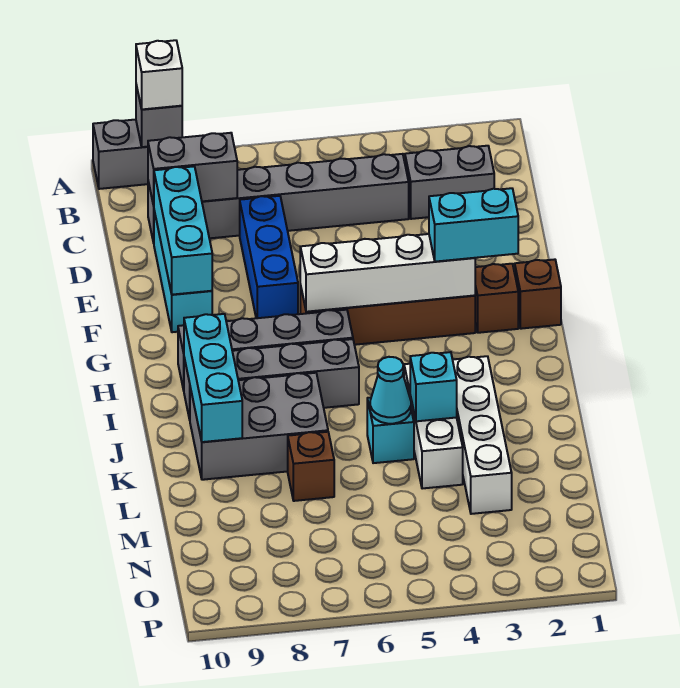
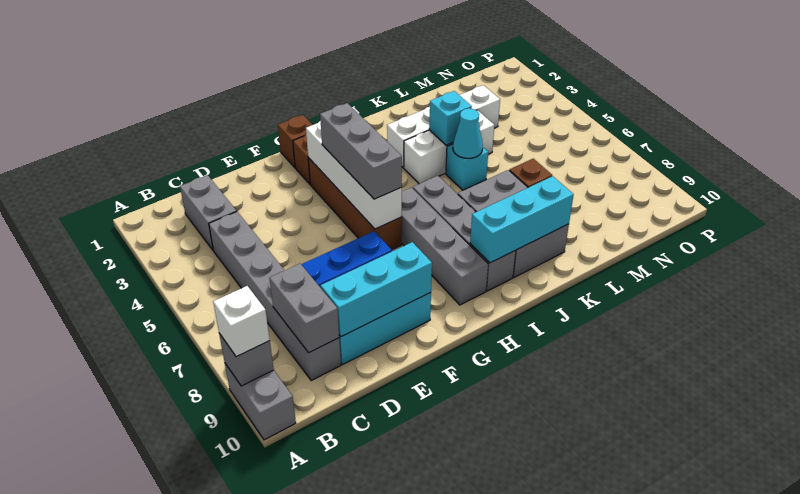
cyan 1x2 brick [429,188,518,262] -> none
none -> grey 1x3 brick [320,103,402,199]

